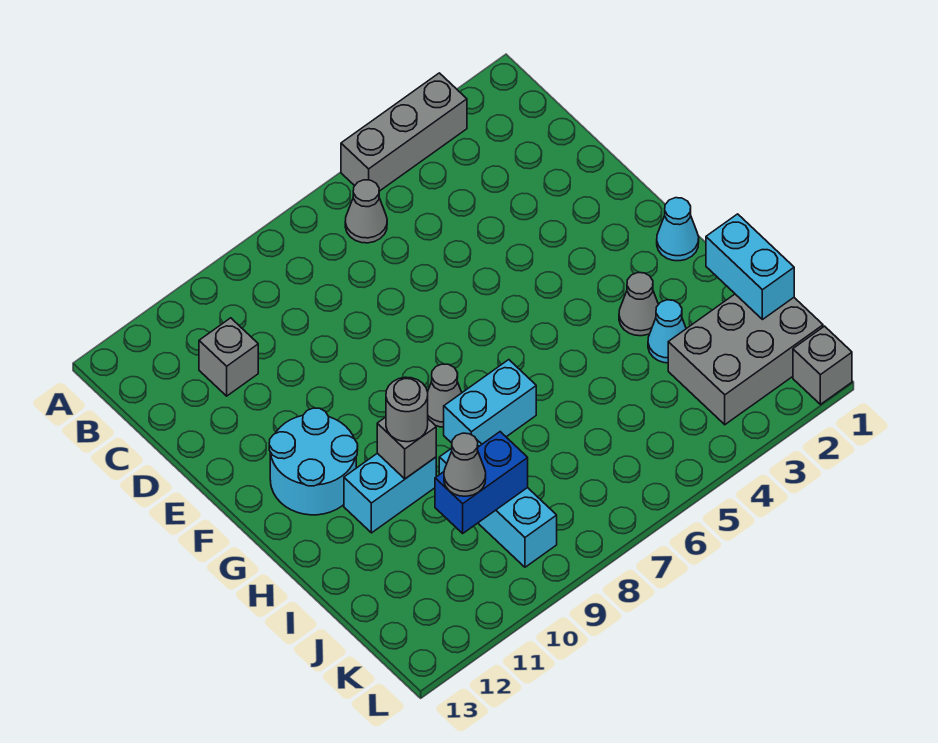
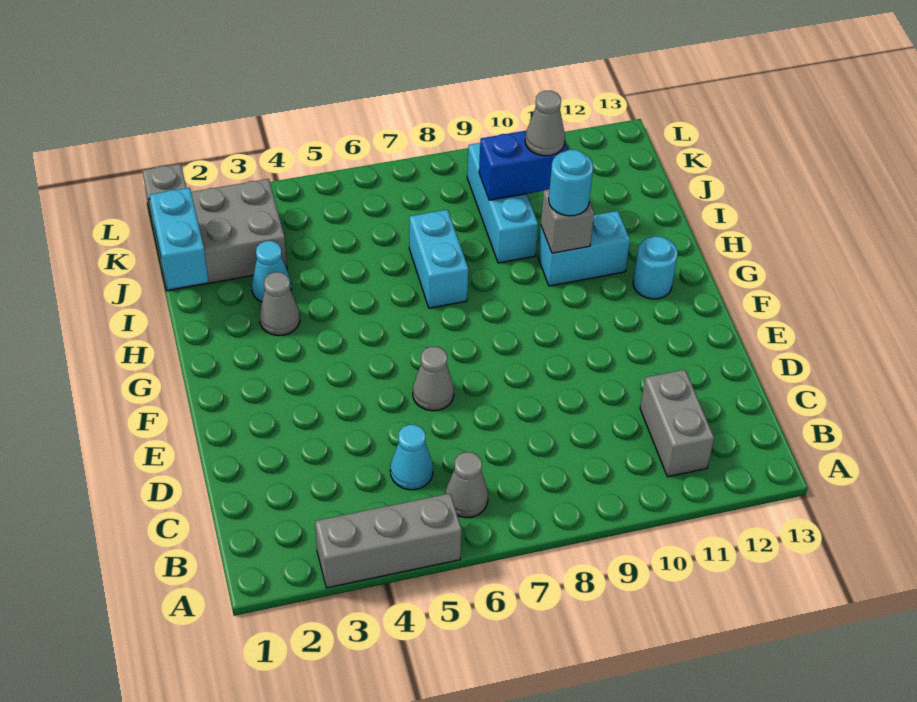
grey 1x1 brick [199,318,258,396] -> grey 1x2 brick [640,370,714,477]
cyan 2x2 round brick [269,408,358,515] -> cyan 1x1 round brick [633,236,678,299]
cyan 1x1 cone [657,198,699,261] -> cyan 1x1 cone moved to [390,425,433,490]
grey 1x1 cone [428,364,462,427] -> grey 1x1 cone moved to [413,347,454,411]
cyan 1x2 brick [444,360,536,444] -> cyan 1x2 brick turned to [409,210,468,308]
grey 1x1 round brick [386,377,428,442] -> cyan 1x1 round brick [549,150,593,216]

